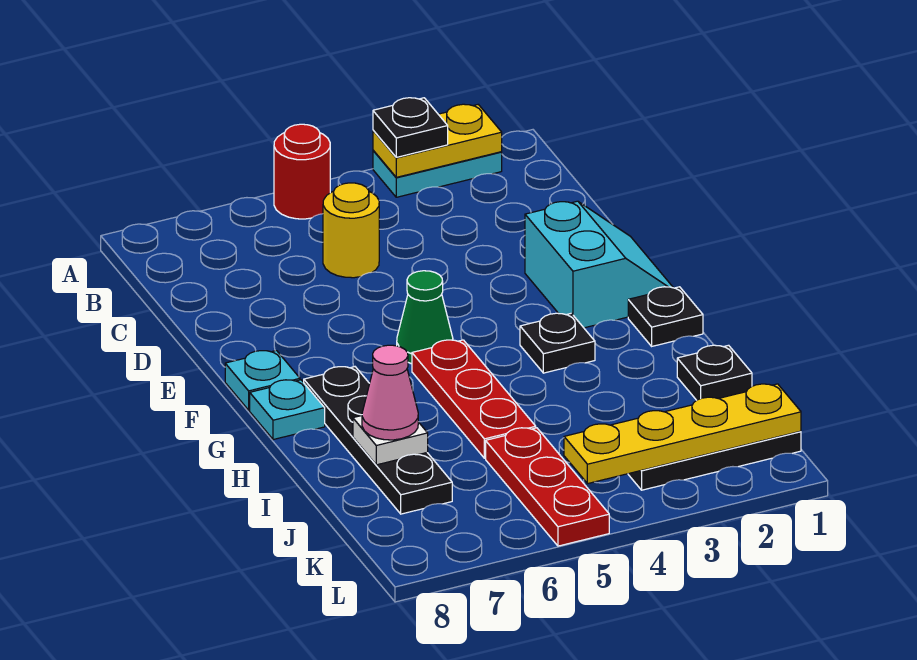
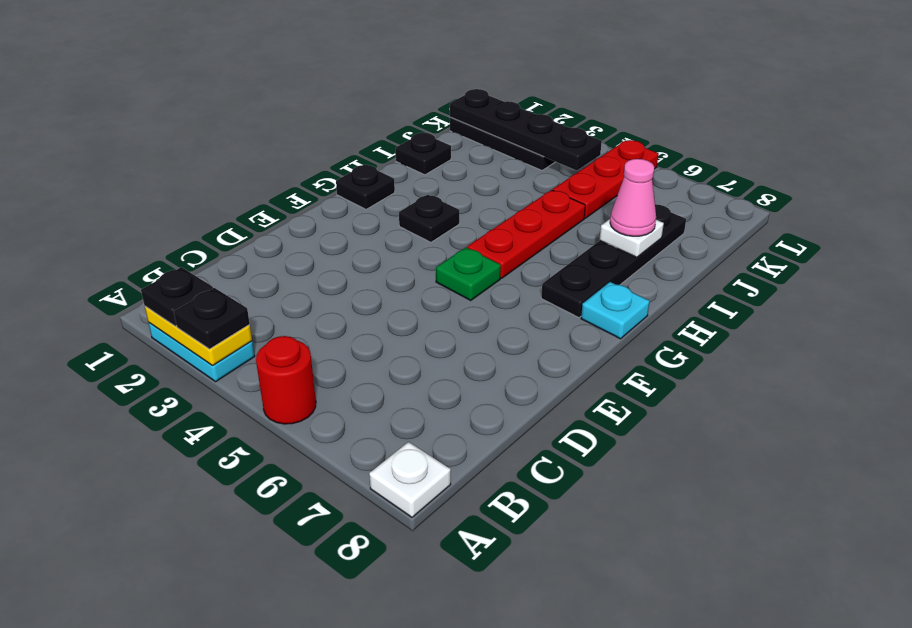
none -> black 1x1 plate [141,267,213,326]
none -> white 1x1 plate [369,442,451,517]
yellow 1x1 round brick [323,183,379,278] -> none
cyan 2x2 slope [525,201,673,328] -> none
green 1x1 cone [397,271,453,364] -> green 1x1 plate [436,247,501,300]
cyan 1x1 plate [225,351,300,410] -> none
yellow 1x4 plate [564,384,801,484] -> black 1x4 plate [450,89,602,170]

